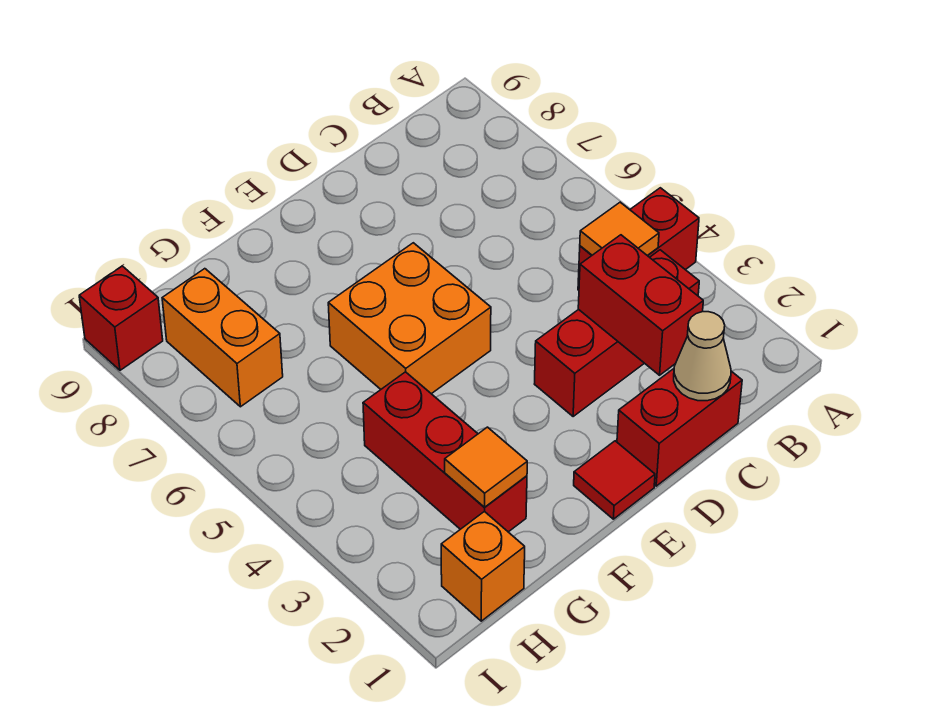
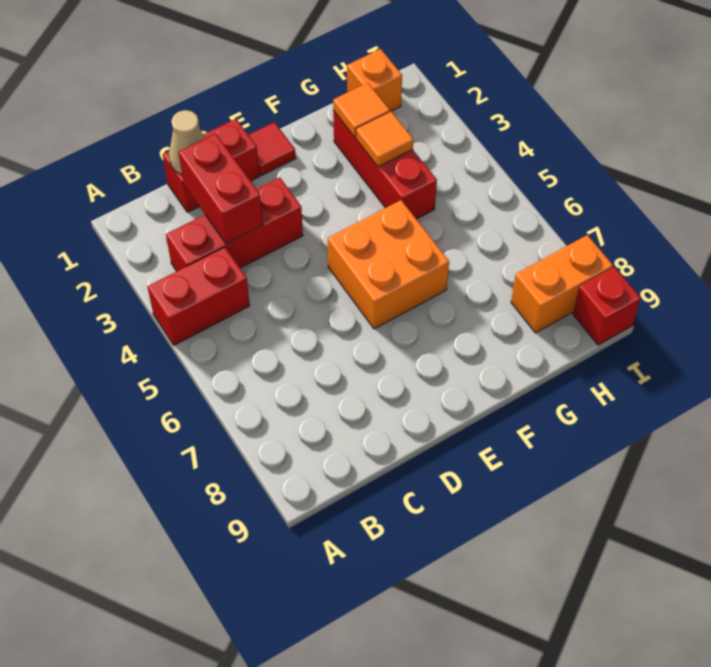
orange 1x1 tile [580,202,659,256] -> orange 1x1 tile moved to [356,111,413,167]
orange 1x2 brick [162,269,283,407] -> orange 1x2 brick turned to [511,235,613,333]

